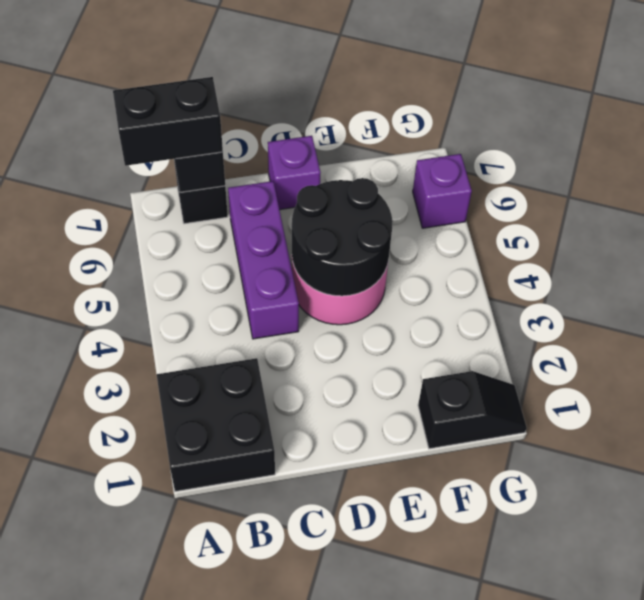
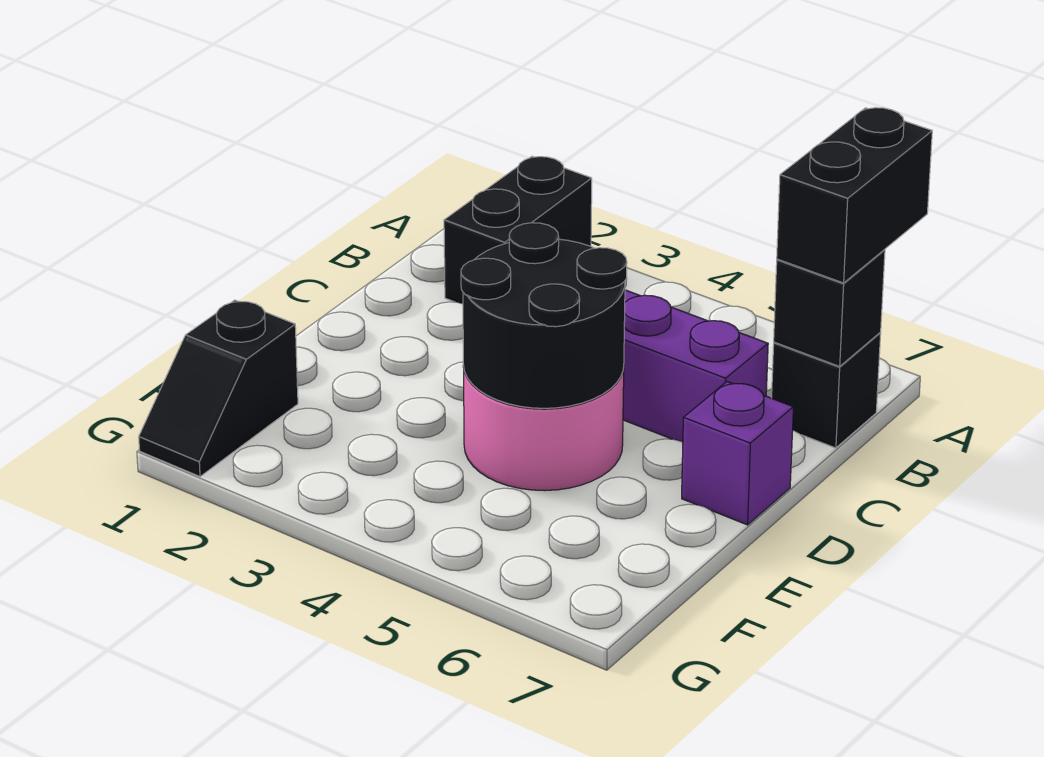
black 2x2 brick [157,358,275,492] -> black 1x2 brick [444,157,592,304]
purple 1x1 brick [413,154,472,228] -> none

